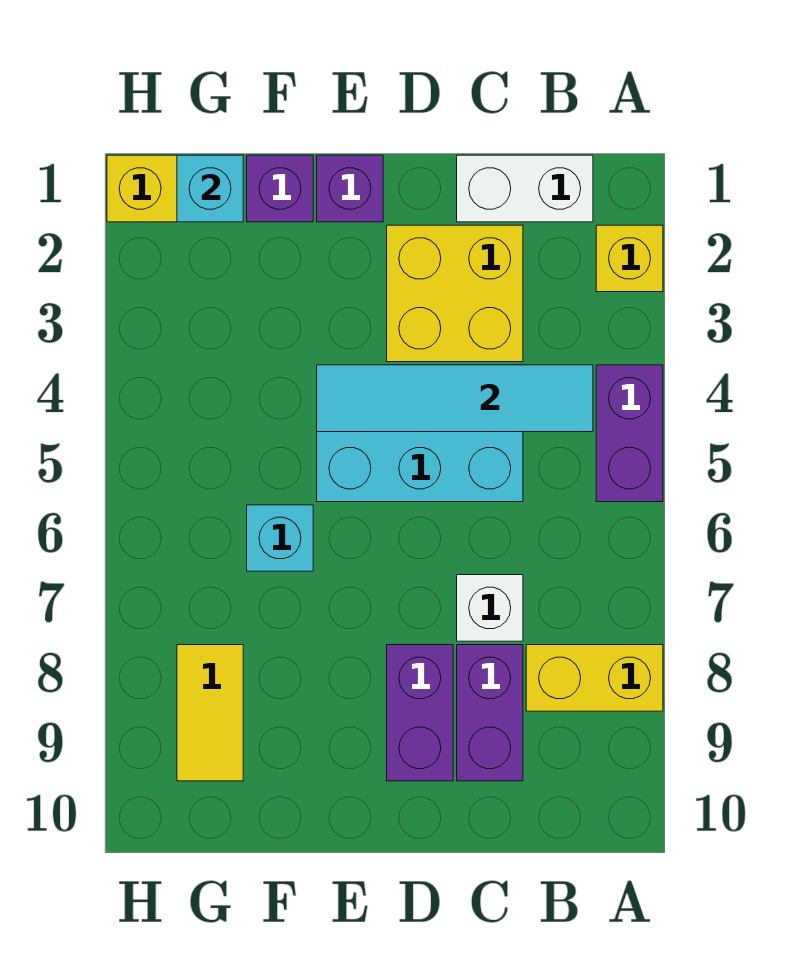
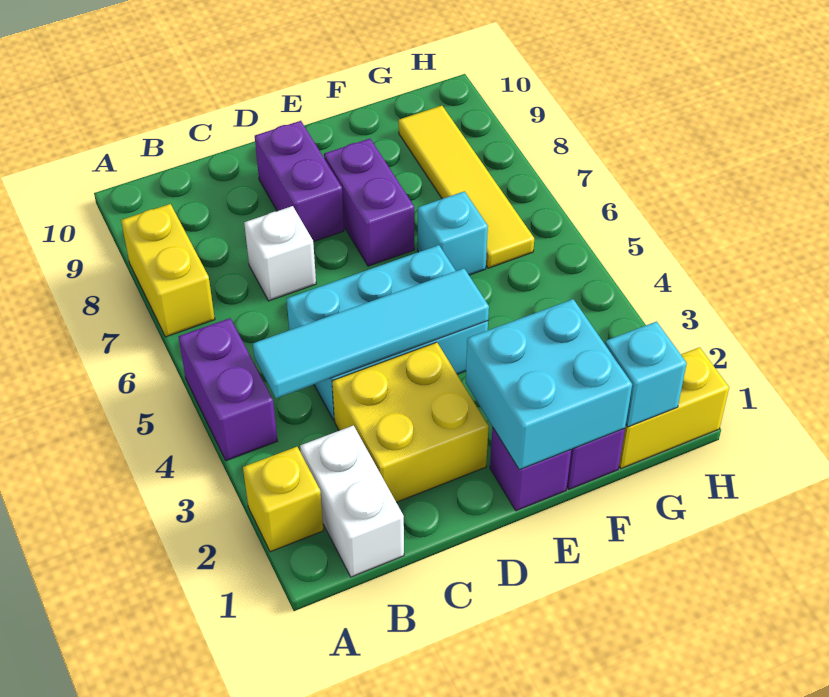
yellow 1x2 brick [526,645,663,711] -> yellow 1x2 brick turned to [121,204,215,337]
white 1x2 brick [457,155,593,222] -> white 1x2 brick turned to [300,425,404,577]
purple 1x2 brick [457,645,523,781] -> purple 1x2 brick moved to [324,139,414,266]
none -> cyan 2x2 brick [466,299,632,470]
yellow 1x2 tile [177,645,243,781] -> yellow 1x4 tile [399,106,534,268]

